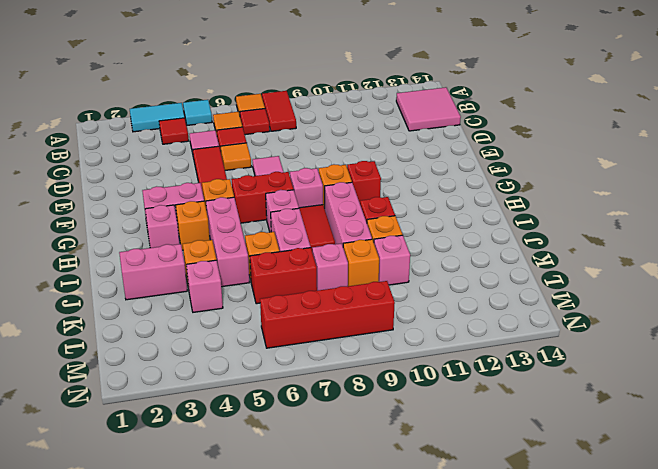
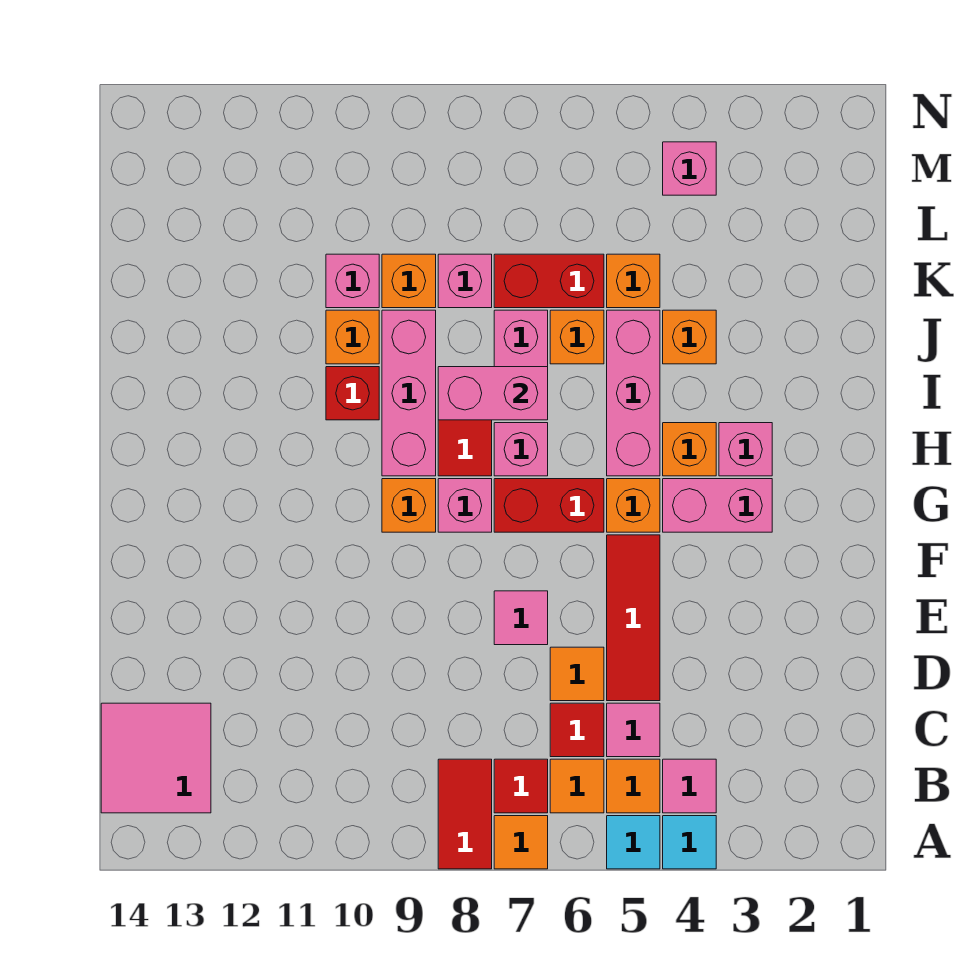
cyan 1x2 tile [130,103,185,132] -> cyan 1x1 tile [663,816,716,869]
red 1x1 tile [159,118,189,144] -> pink 1x1 tile [663,759,716,813]
none -> orange 1x1 tile [607,759,660,813]
red 1x1 brick [347,161,381,203] -> none
pink 1x2 brick [119,244,187,300] -> pink 1x2 brick moved to [438,367,548,420]
pink 1x1 brick [186,260,223,312] -> pink 1x1 brick moved to [663,142,716,195]
none -> orange 1x1 brick [607,254,660,308]
red 1x4 brick [260,281,395,348] -> none

